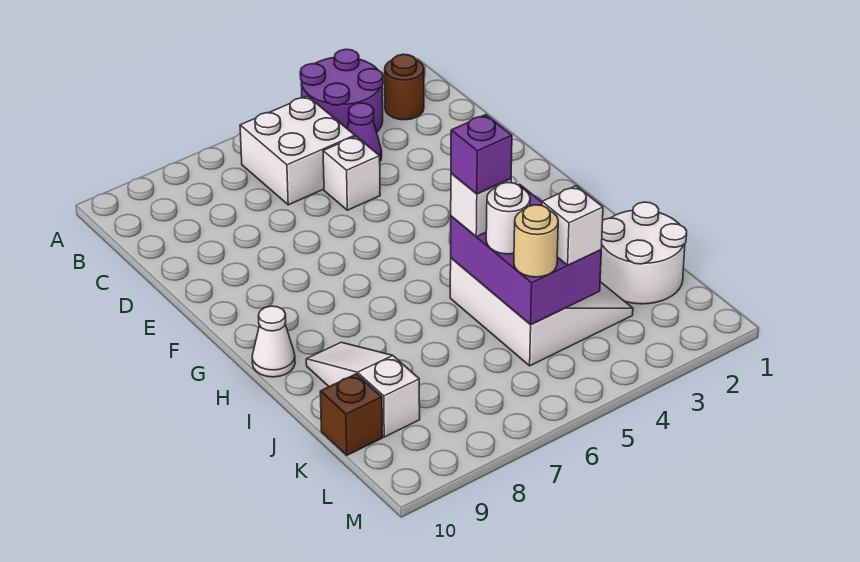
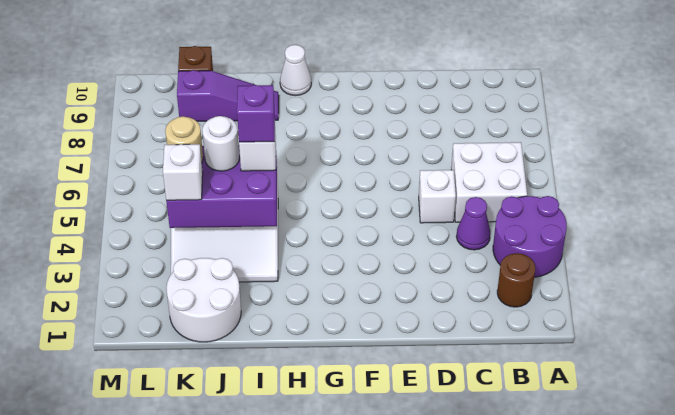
white 1x3 slope [306,342,420,437] -> purple 1x3 slope [177,70,279,121]

